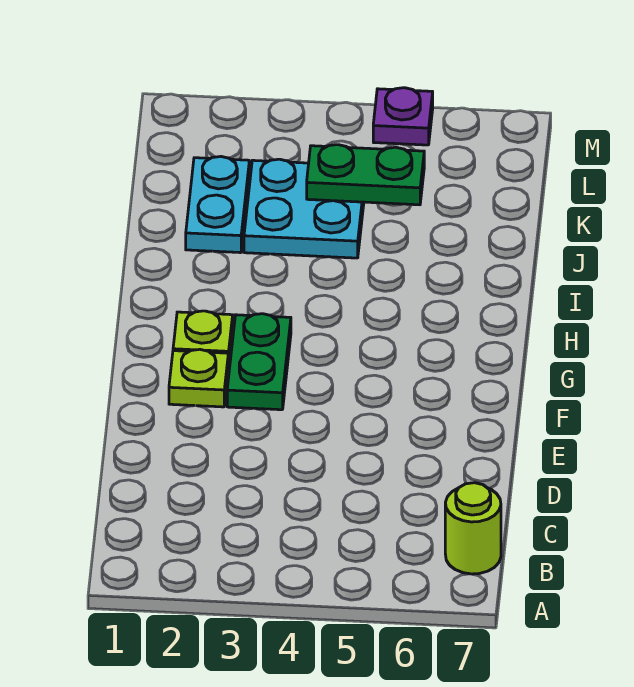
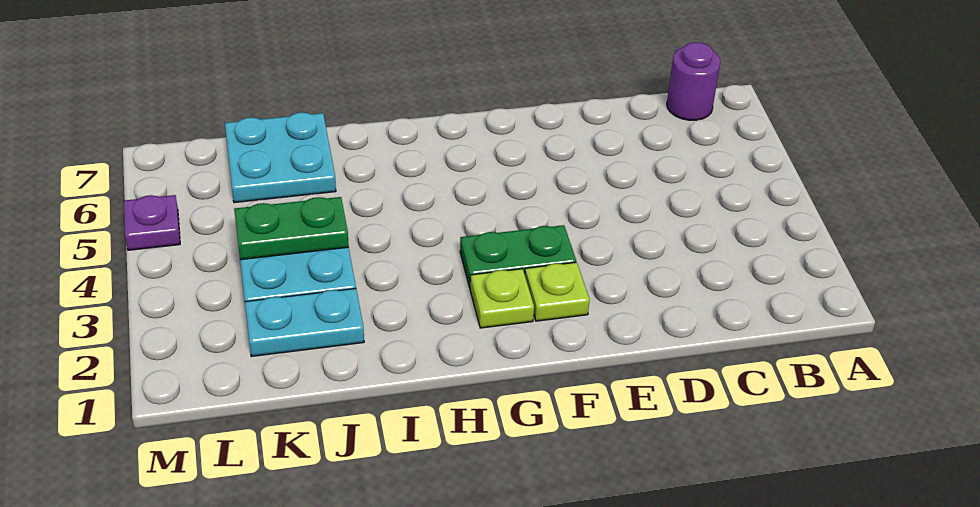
lime 1x1 round brick [445,483,501,574] -> purple 1x1 round brick [667,42,720,120]
none -> cyan 2x2 plate [225,112,336,203]
green 1x2 plate [307,145,424,205] -> green 1x2 plate turned to [234,197,349,260]

